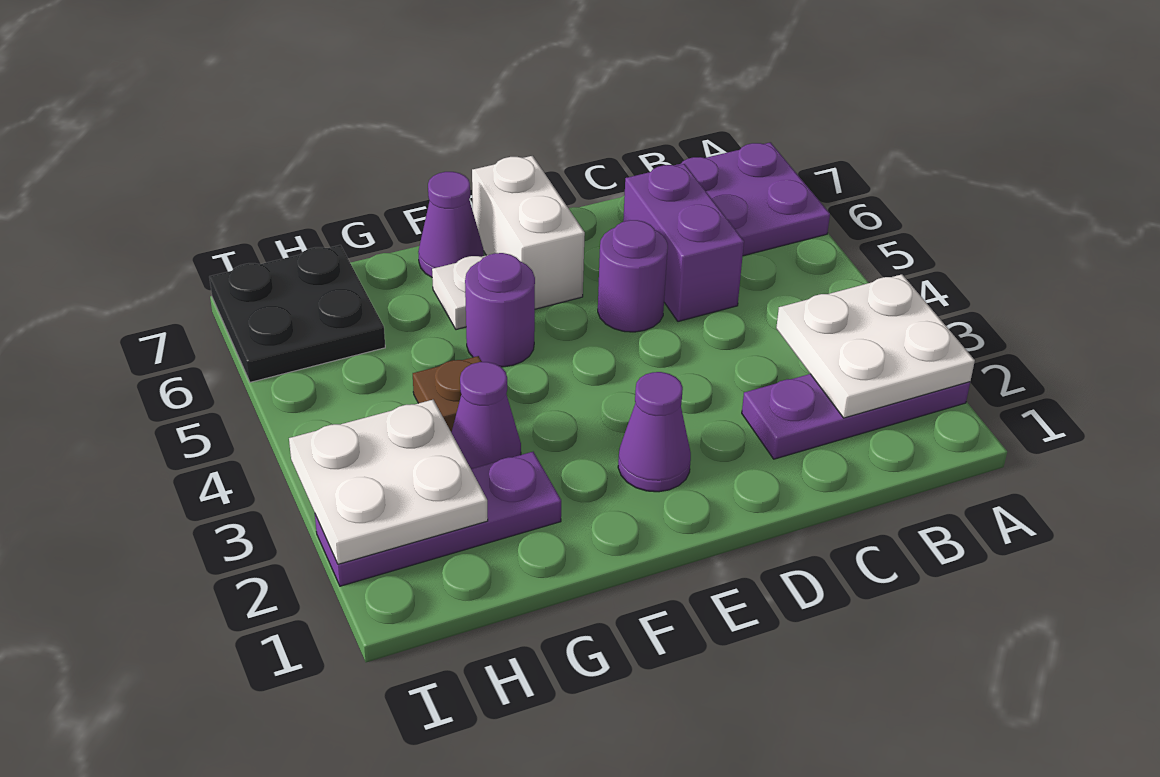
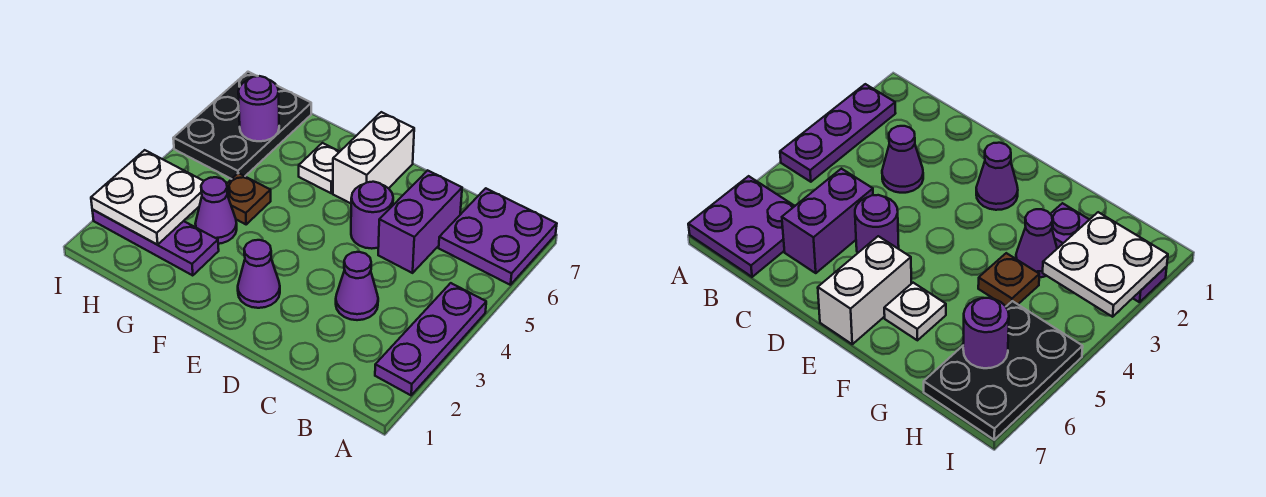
purple 1x3 plate [742,374,970,459] -> purple 1x3 plate turned to [375,283,486,395]
white 2x2 plate [776,274,975,418] -> none
purple 1x1 round brick [465,253,535,367] -> purple 1x1 round brick moved to [238,76,279,141]
purple 1x1 cone [418,172,484,277] -> purple 1x1 cone moved to [336,252,378,320]
black 2x2 plate [209,245,385,382] -> black 2x3 plate [173,72,311,179]

